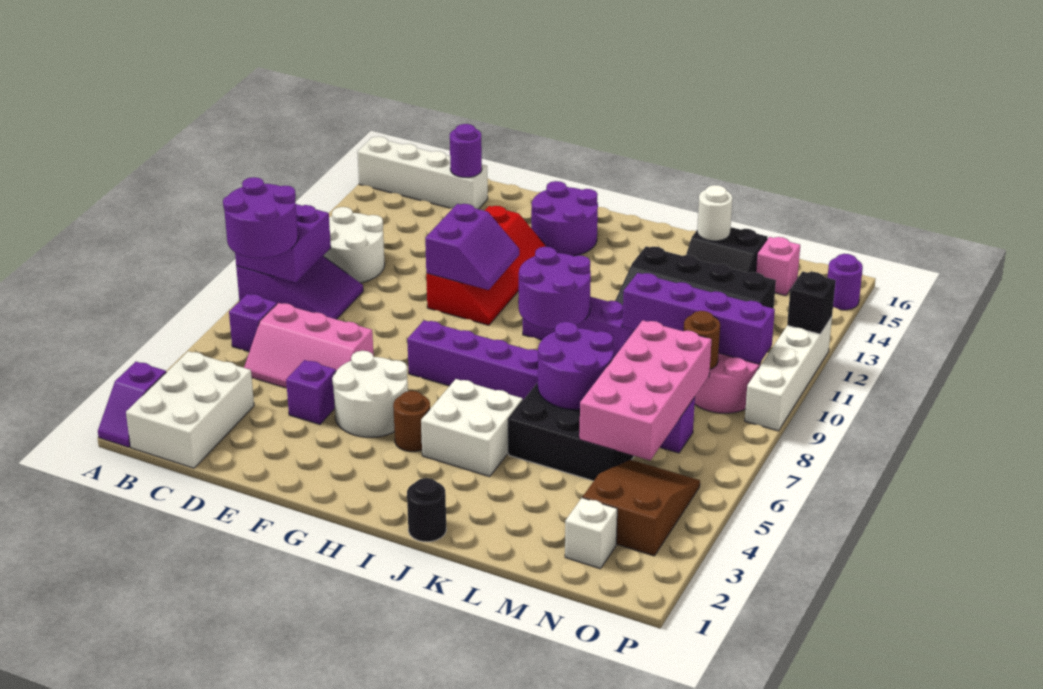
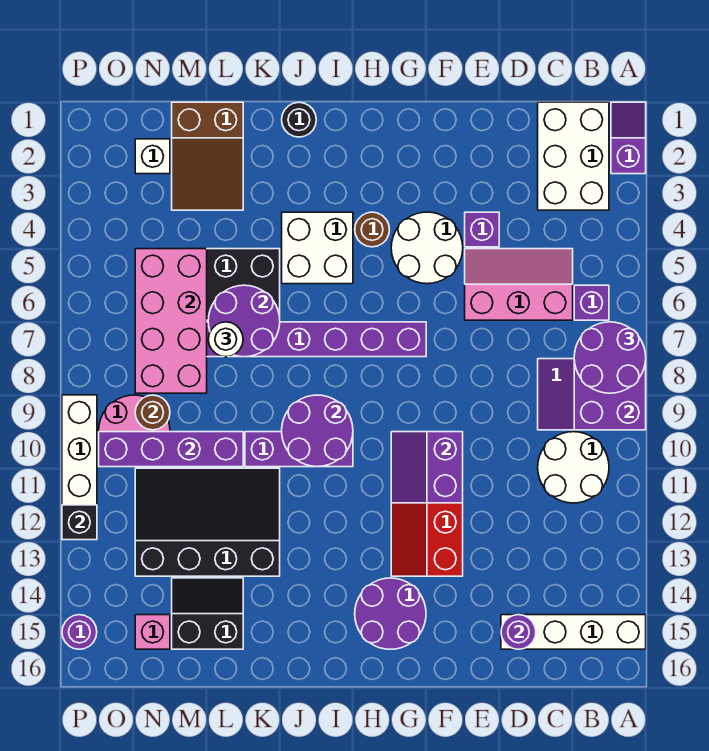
white 1x1 round brick [697,185,732,241] -> white 1x1 round brick moved to [208,322,243,357]
brown 2x3 slope [583,459,700,556] -> brown 2x3 slope moved to [172,102,243,210]

